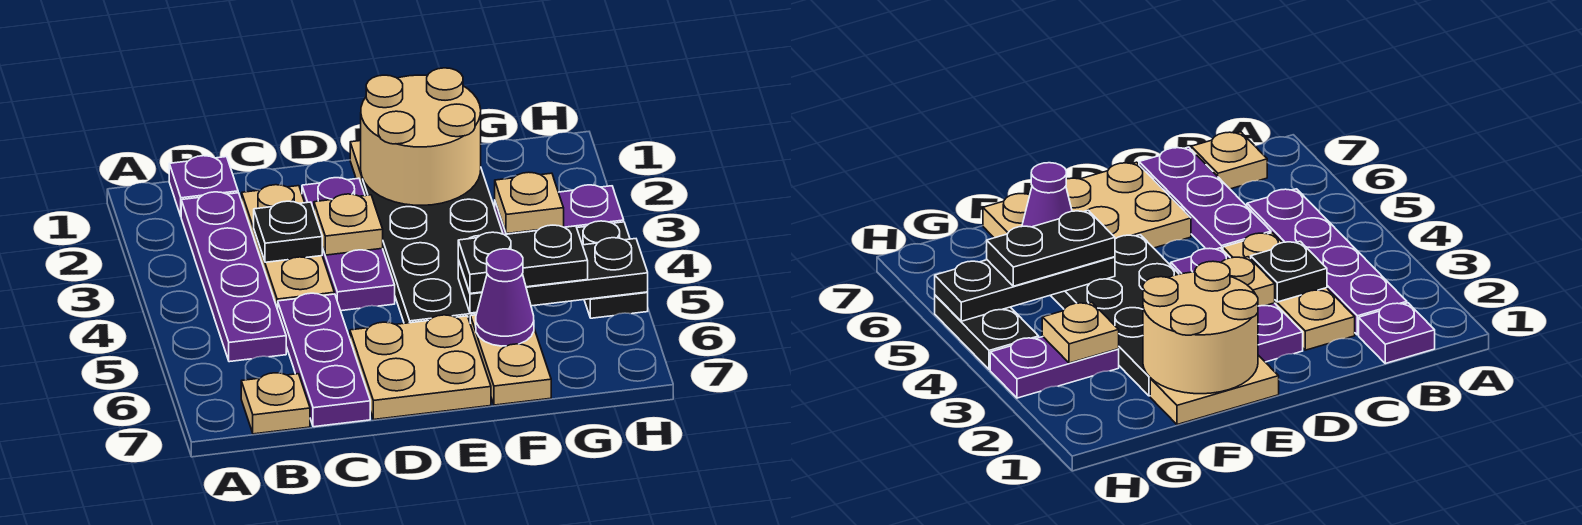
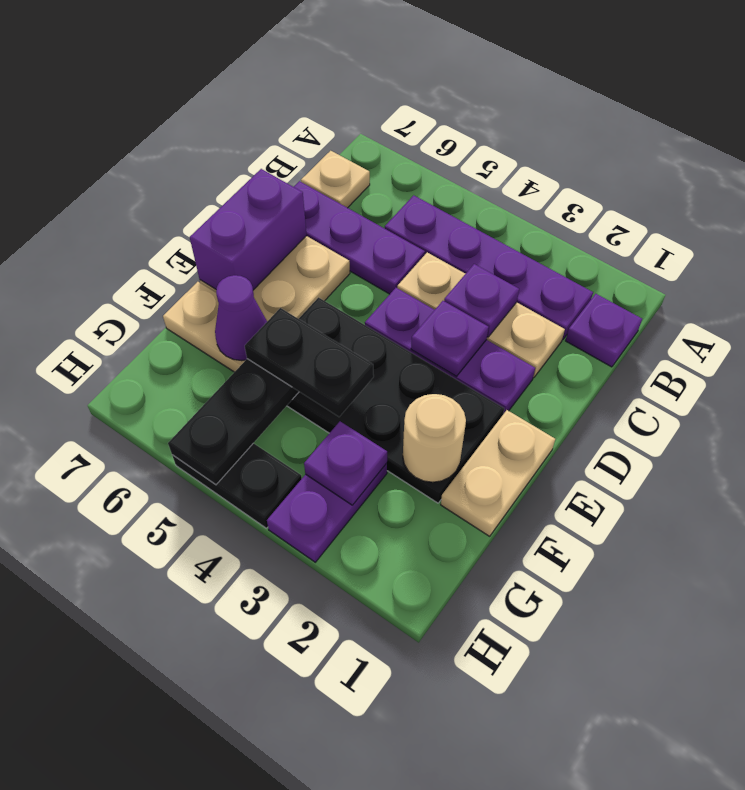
black 1x1 plate [254,201,323,262] -> purple 1x1 plate [444,264,519,337]
tan 1x1 plate [314,194,383,255] -> purple 1x1 plate [411,301,489,376]
none -> purple 1x2 brick [190,169,307,290]
tan 2x2 round brick [361,68,481,205] -> tan 1x1 round brick [403,394,466,482]
black 1x2 plate [458,225,588,293] -> black 1x2 plate turned to [245,308,374,417]
tan 1x1 plate [495,172,564,234] -> purple 1x1 plate [304,421,387,505]

